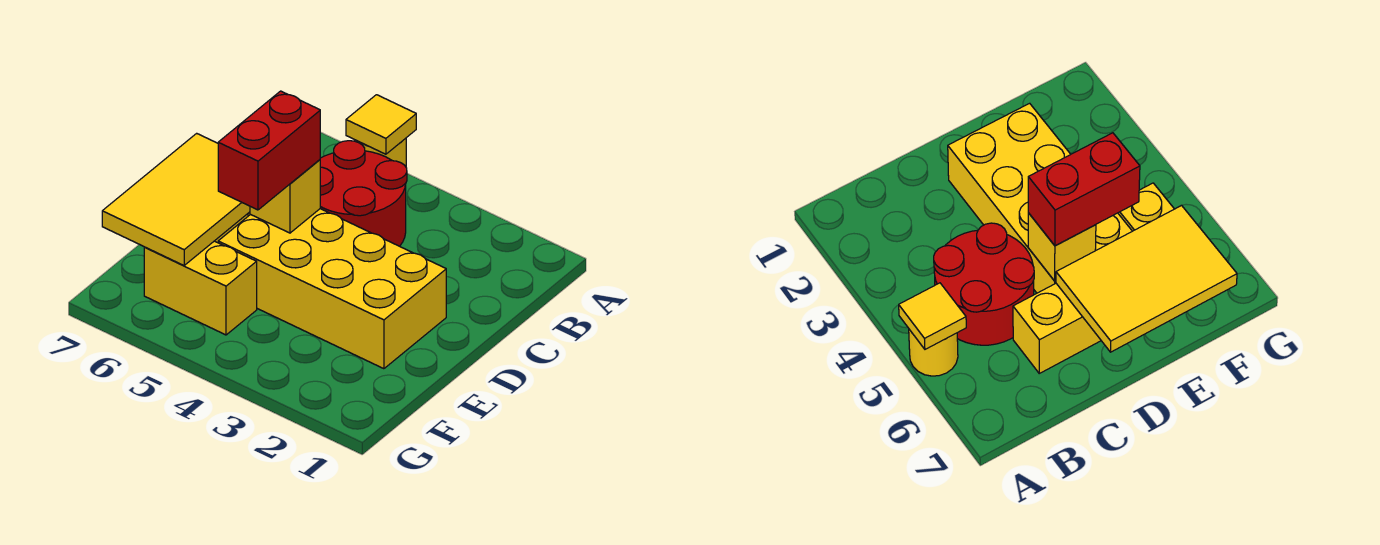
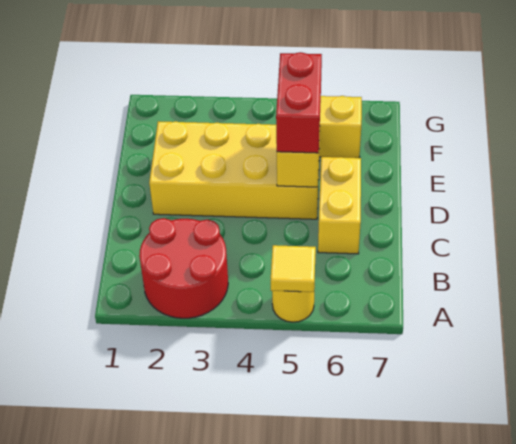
red 2x2 round brick [320,141,407,246] -> red 2x2 round brick moved to [139,218,228,318]
yellow 2x3 tile [102,133,250,265] -> none

